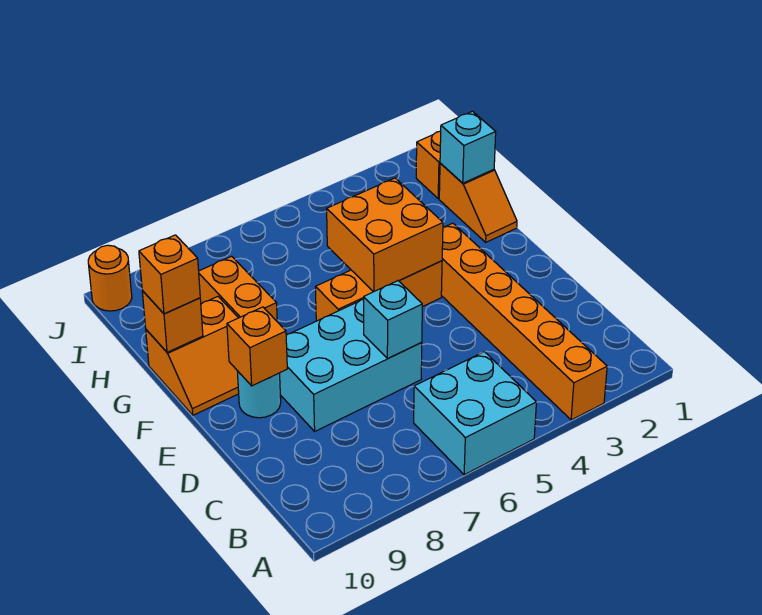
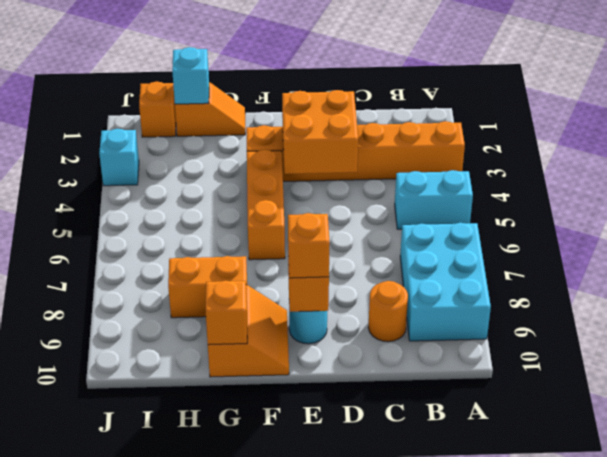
cyan 2x2 brick [414,352,536,475] -> cyan 1x2 brick [395,170,473,229]
cyan 2x3 brick [280,299,422,431] -> cyan 2x3 brick moved to [400,223,491,341]
cyan 1x1 brick [364,281,422,359] -> cyan 1x1 brick moved to [99,129,139,186]
orange 2x2 brick [327,178,443,292] -> orange 2x2 brick moved to [282,90,358,174]
orange 1x1 brick [139,235,200,314] -> orange 1x1 brick moved to [288,213,330,278]
orange 1x1 round brick [88,245,132,311] -> orange 1x1 round brick moved to [368,281,408,342]

